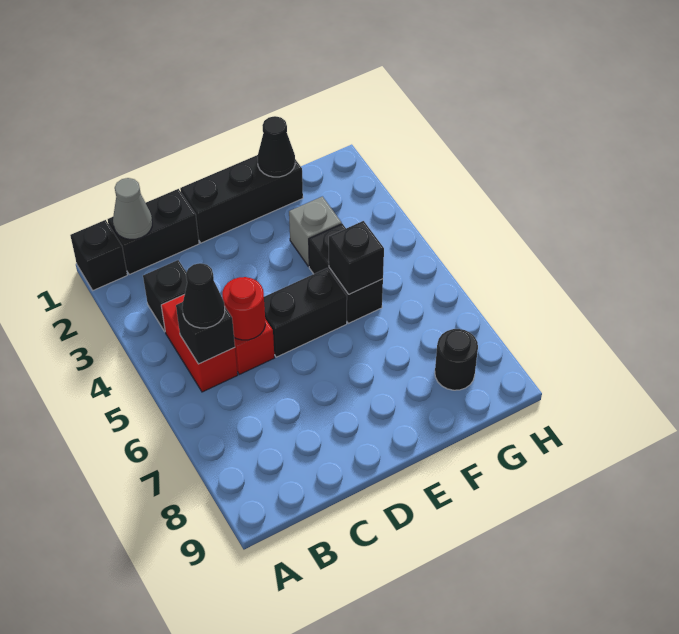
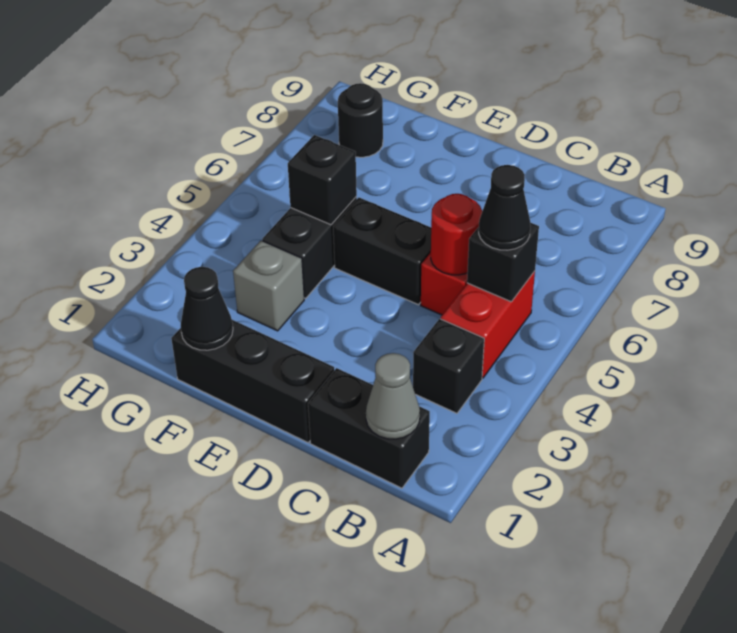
black 1x1 brick [70,220,127,290] -> none

